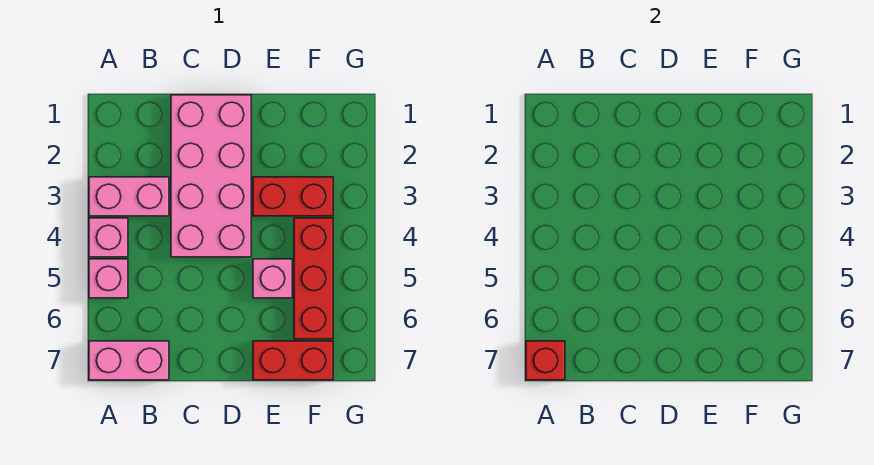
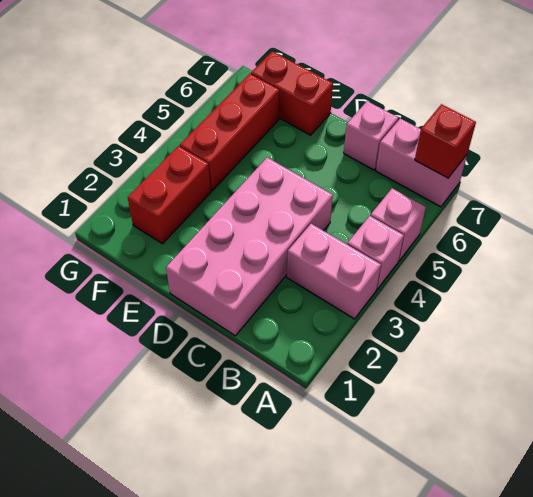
red 1x2 brick [253,177,333,216] -> red 1x2 brick turned to [128,146,211,244]
pink 1x1 brick [253,259,292,298] -> pink 1x1 brick moved to [344,101,398,170]

